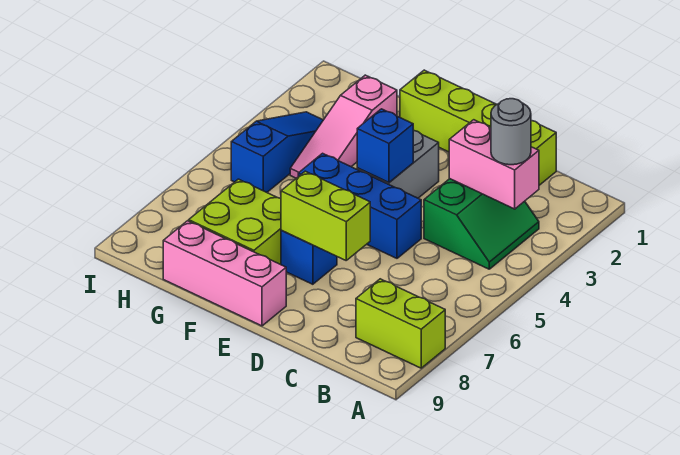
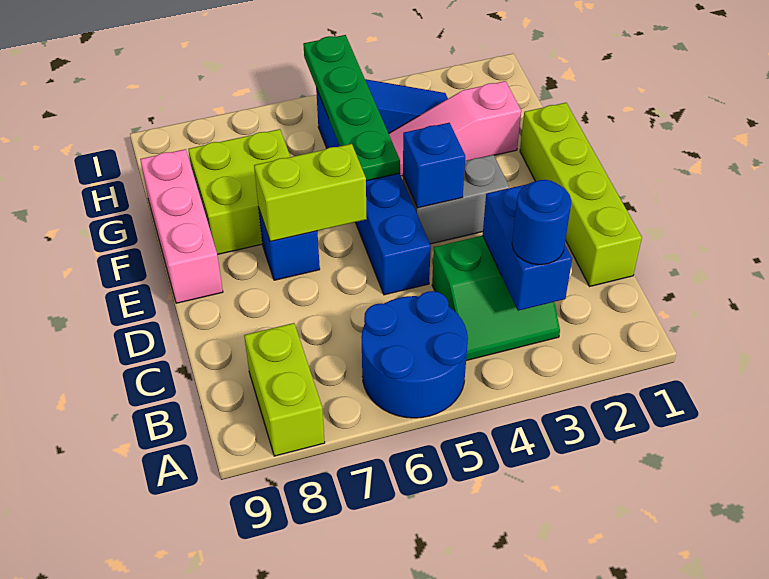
none -> blue 2x2 round brick [361,291,468,418]
pink 1x2 brick [449,120,539,209] -> blue 1x2 brick [483,184,572,311]
grey 1x1 round brick [491,99,531,165] -> blue 1x1 round brick [512,180,571,265]
lime 1x2 brick [281,171,370,260] -> lime 1x2 brick turned to [254,144,367,241]
none -> green 1x4 plate [303,35,400,181]

